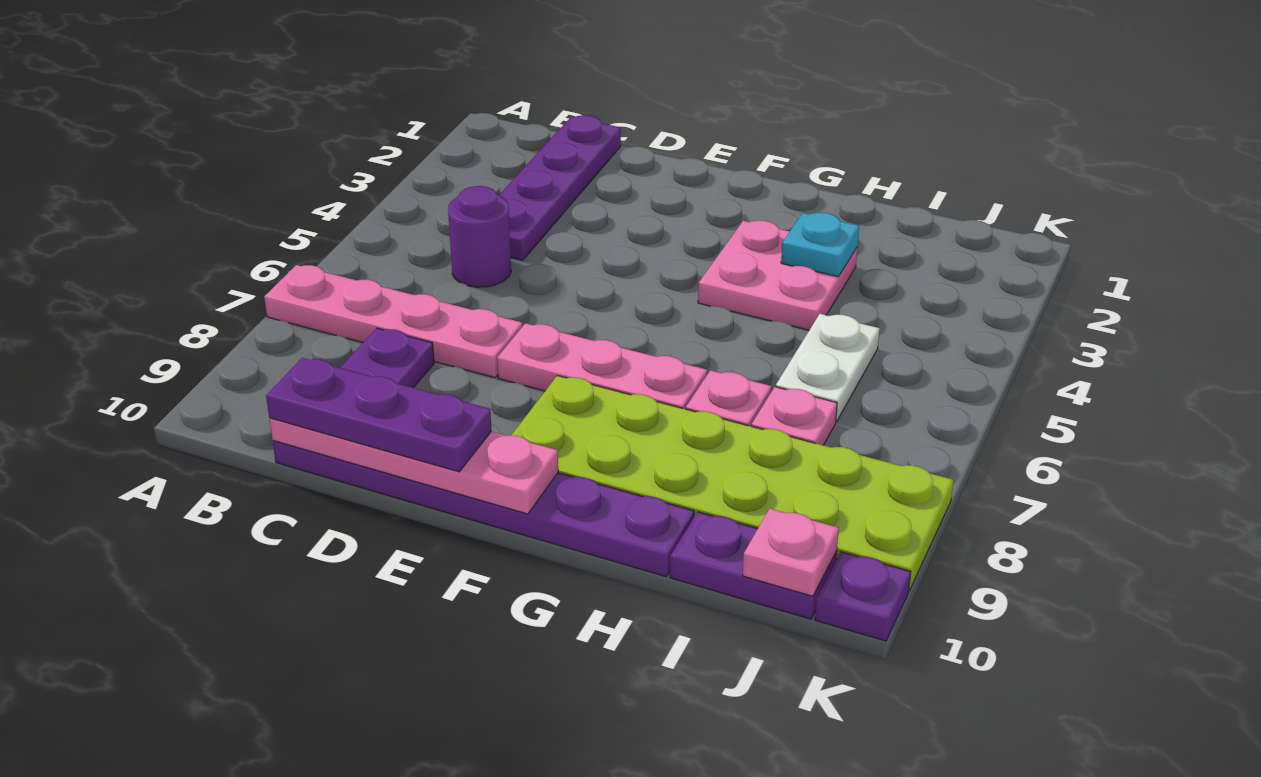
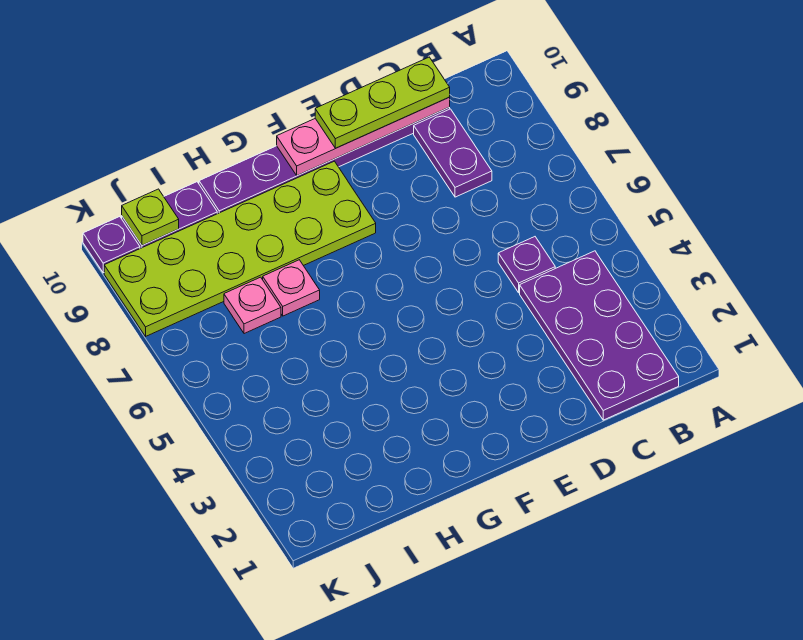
pink 1x4 plate [264,265,523,378] -> none
purple 1x4 plate [500,115,621,260] -> purple 2x4 plate [520,251,679,420]
purple 1x1 round brick [448,186,511,287] -> purple 1x1 plate [498,237,555,293]
purple 1x3 plate [266,358,491,472] -> lime 1x3 plate [315,57,450,148]
pink 1x3 plate [497,323,707,409] -> none
pink 2x2 plate [698,221,857,330] -> none
cyan 1x1 plate [781,213,859,277] -> none
white 1x2 plate [776,314,880,422] -> none
pink 1x1 plate [743,509,839,596] -> lime 1x1 plate [122,189,179,245]

